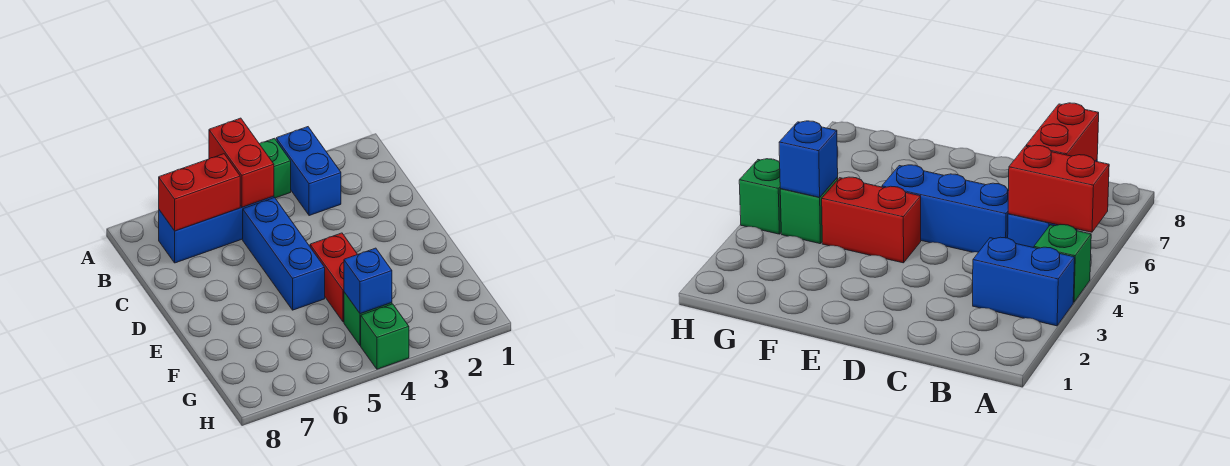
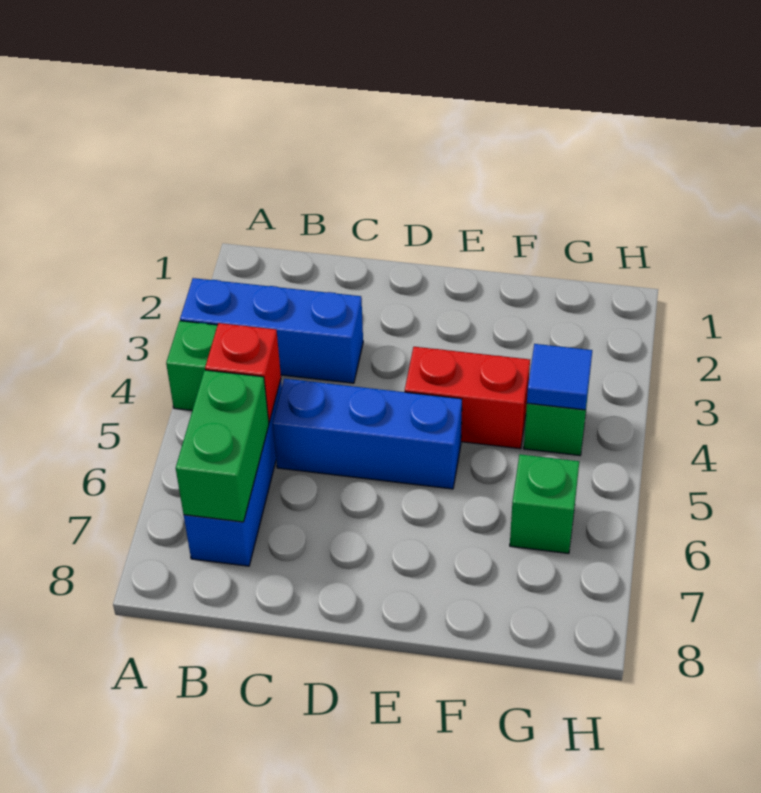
blue 1x2 brick [276,127,341,216] -> blue 1x3 brick [180,278,363,383]
red 1x2 brick [209,118,274,207] -> red 1x1 brick [205,323,281,422]
red 1x2 brick [159,154,240,231] -> green 1x2 brick [176,370,269,522]
blue 1x1 brick [344,248,392,314] -> blue 1x1 tile [527,344,592,410]
green 1x1 brick [361,304,409,369] -> green 1x1 brick moved to [510,454,579,554]

